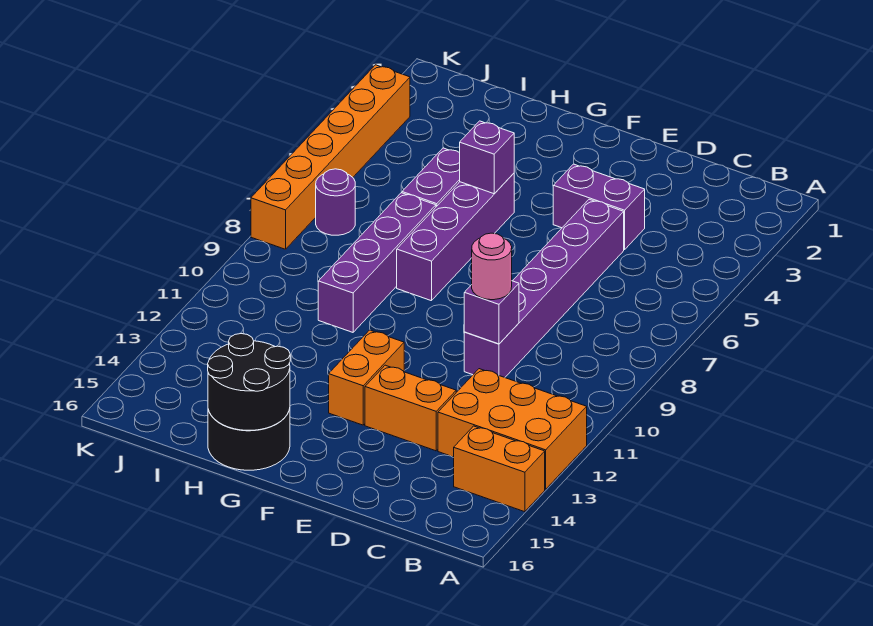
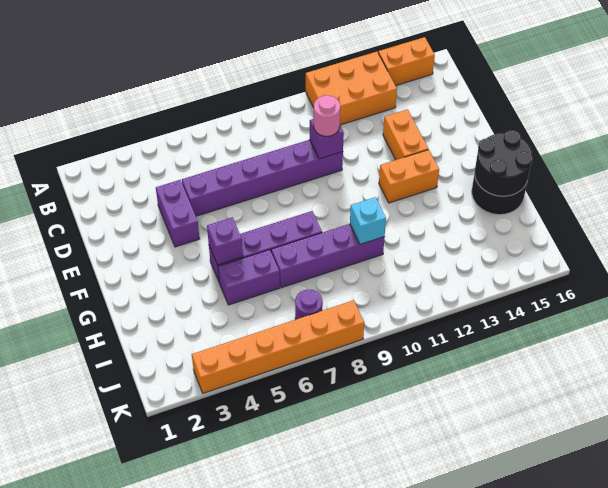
orange 2x3 brick [438,369,587,489] -> orange 2x3 brick turned to [306,52,397,125]
orange 1x2 brick [454,426,545,512] -> orange 1x2 brick turned to [378,37,435,86]
none -> cyan 1x1 brick [350,197,386,244]

